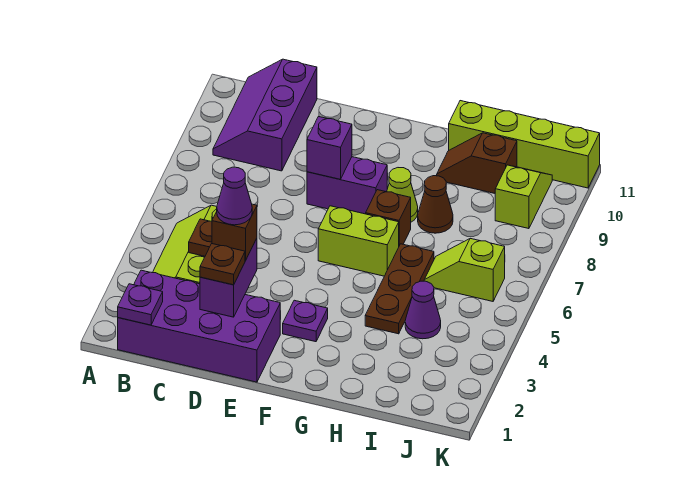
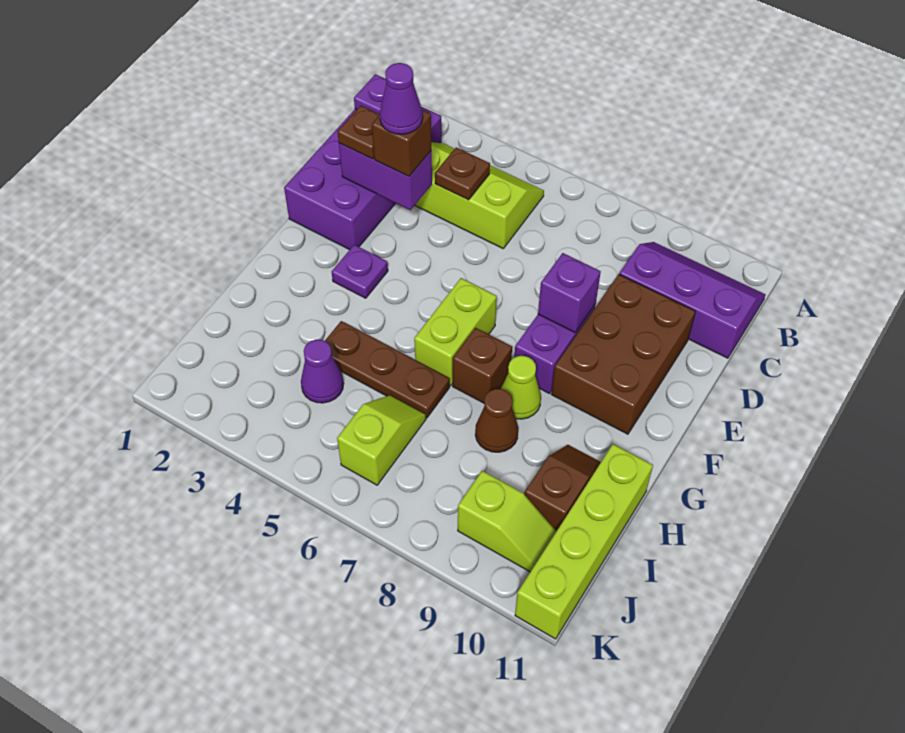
none -> brown 2x3 brick [551,274,695,434]

